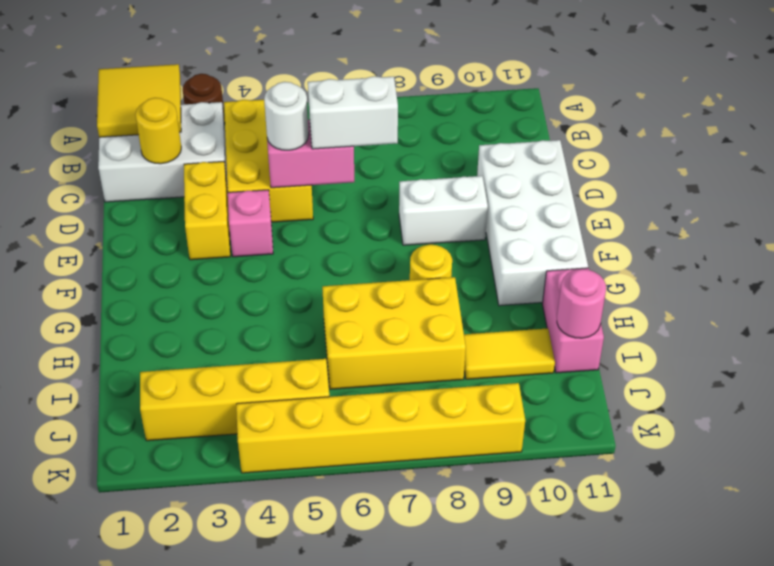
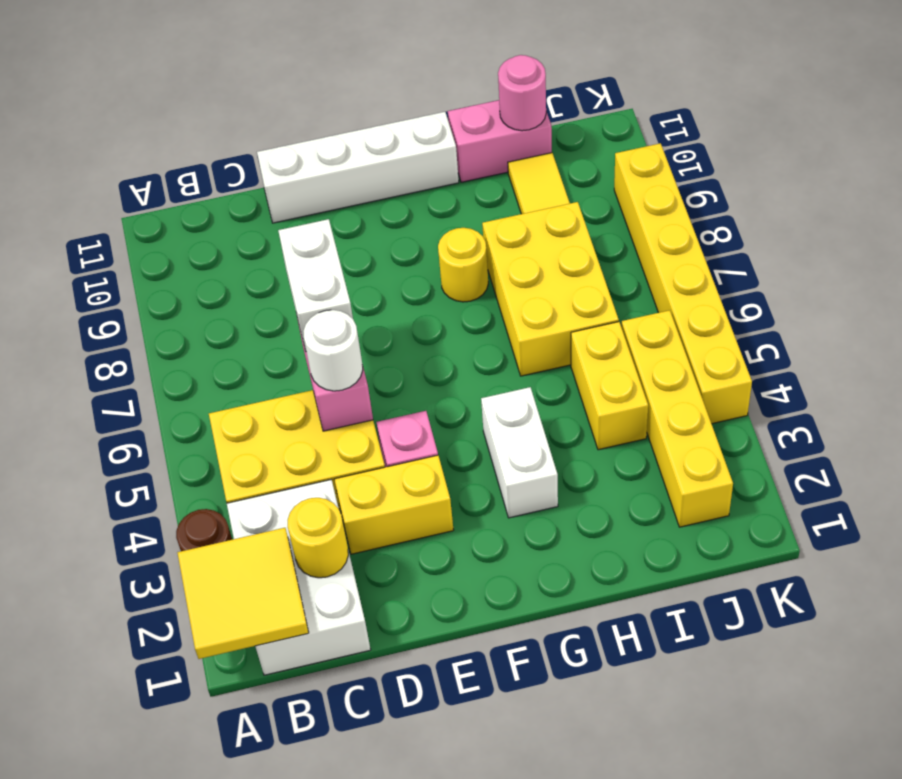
white 2x4 brick [477,140,588,306] -> white 1x4 brick [257,112,459,223]
white 1x2 brick [399,176,488,245] -> white 1x2 brick moved to [481,387,558,518]
none -> yellow 1x2 brick [571,322,648,450]

